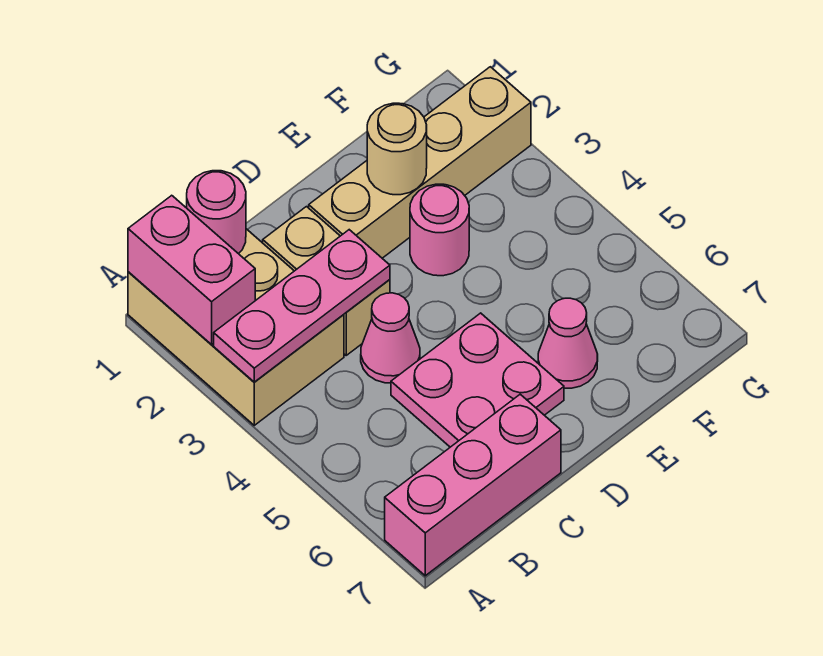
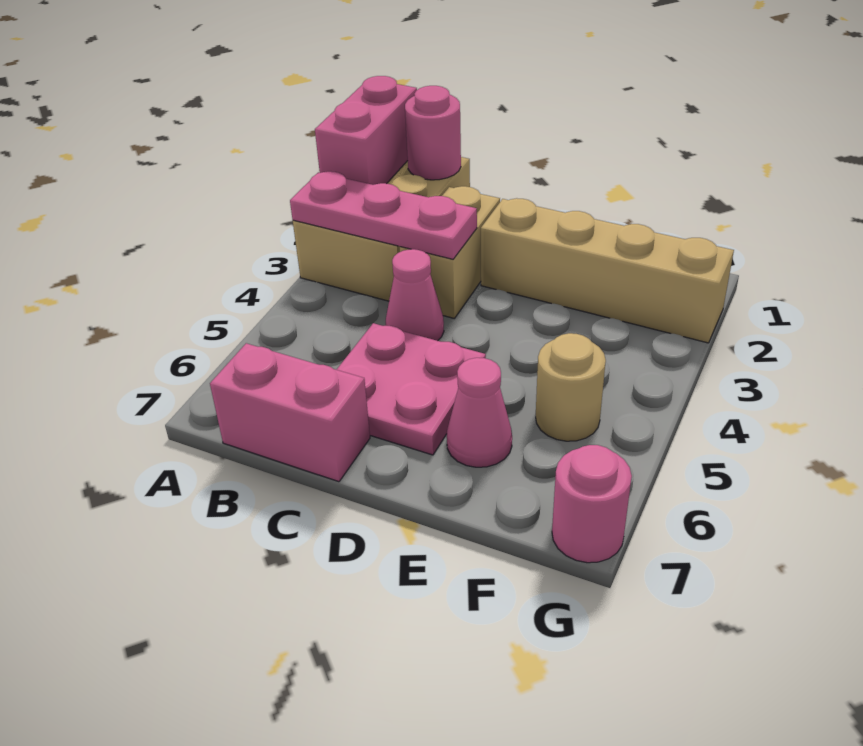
pink 1x3 brick [385,394,561,576] -> pink 1x2 brick [210,343,370,482]
tan 1x1 round brick [367,103,427,195] -> tan 1x1 round brick moved to [536,333,606,441]
pink 1x1 round brick [410,184,469,276] -> pink 1x1 round brick moved to [552,445,632,563]

